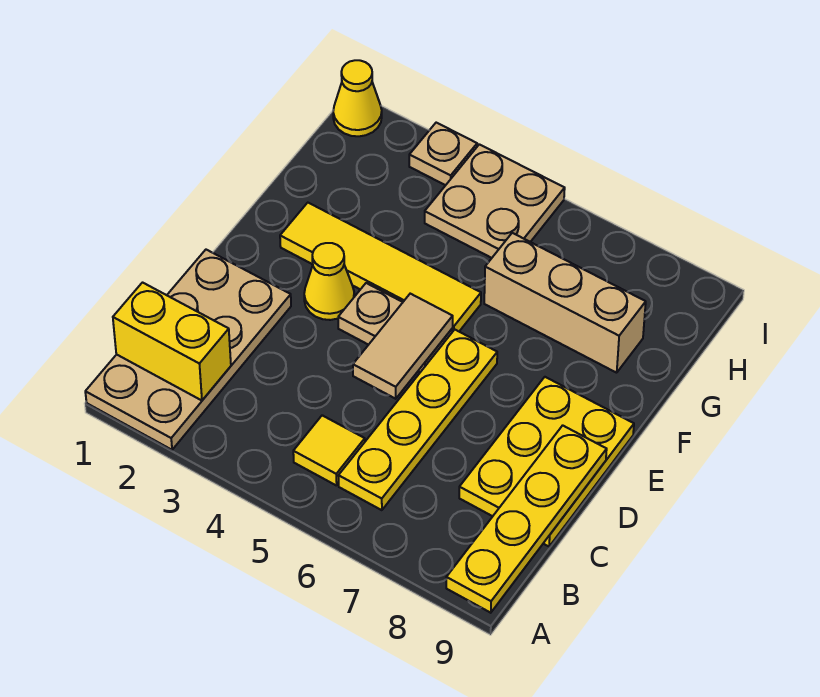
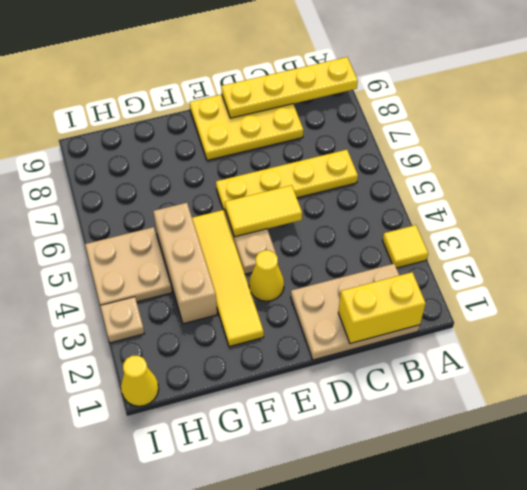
tan 2x4 plate [85,250,291,450] -> tan 2x3 plate [291,264,420,360]
yellow 1x2 brick [113,283,231,400] -> yellow 1x2 brick turned to [338,272,426,344]
yellow 1x1 tile [293,415,365,486] -> yellow 1x1 tile moved to [383,225,428,268]
tan 1x2 tile [353,294,453,399] -> yellow 1x2 tile [225,185,302,237]
tan 1x3 brick [484,233,646,373] -> tan 1x3 brick moved to [153,203,217,324]

